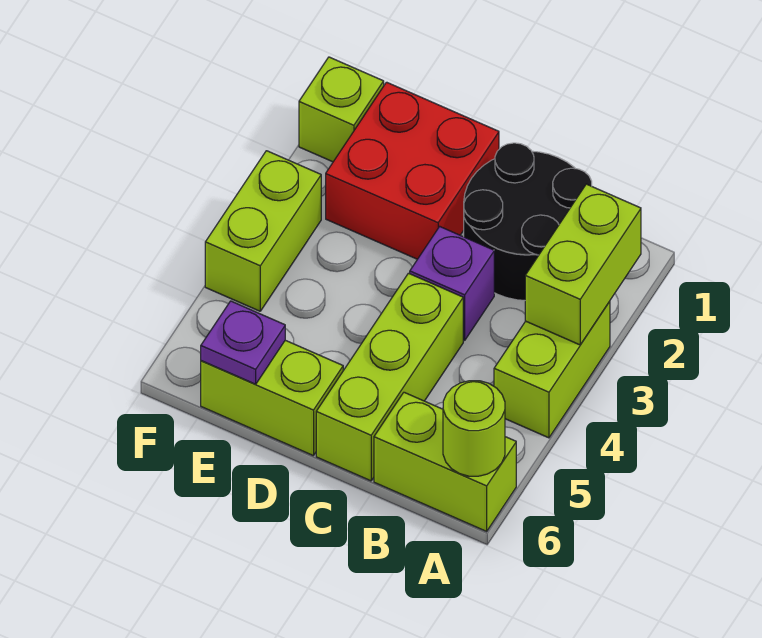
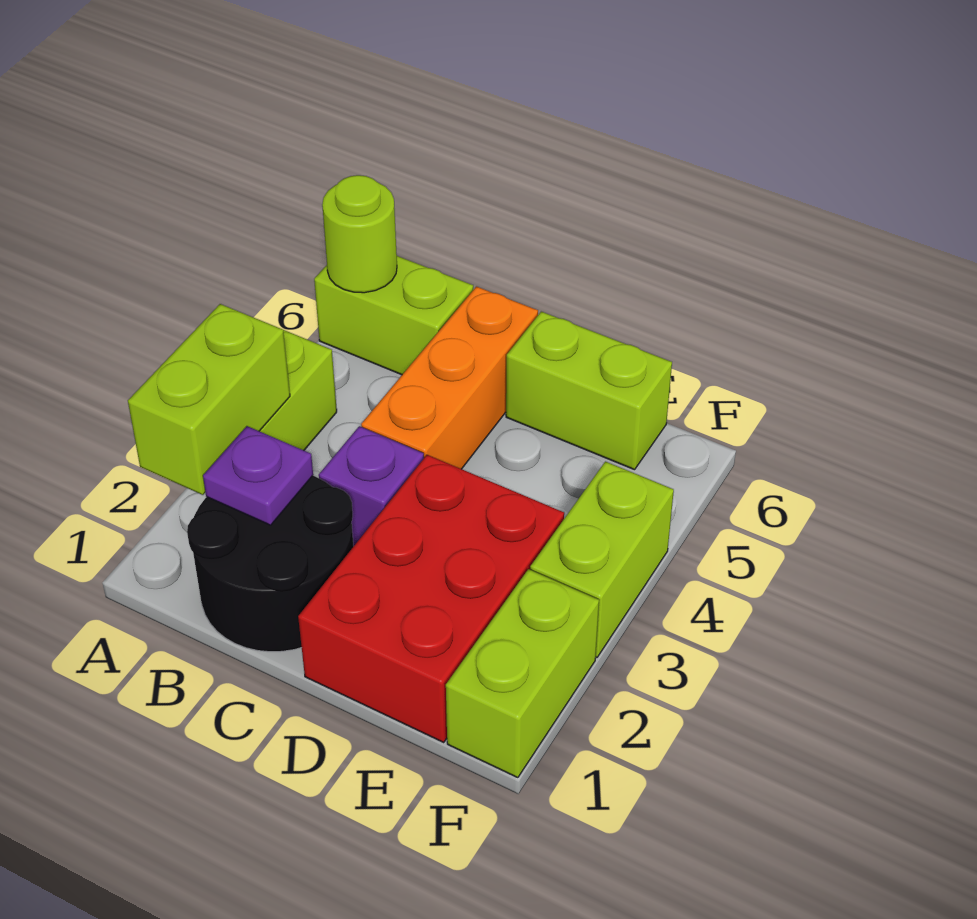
lime 1x3 brick [316,273,463,481] -> orange 1x3 brick [361,287,538,469]
red 2x2 brick [326,82,499,259] -> red 2x3 brick [298,455,564,742]
purple 1x1 plate [201,301,285,384] -> purple 1x1 plate moved to [203,426,313,525]
lime 1x1 brick [299,57,384,162] -> lime 1x2 brick [446,569,599,778]

